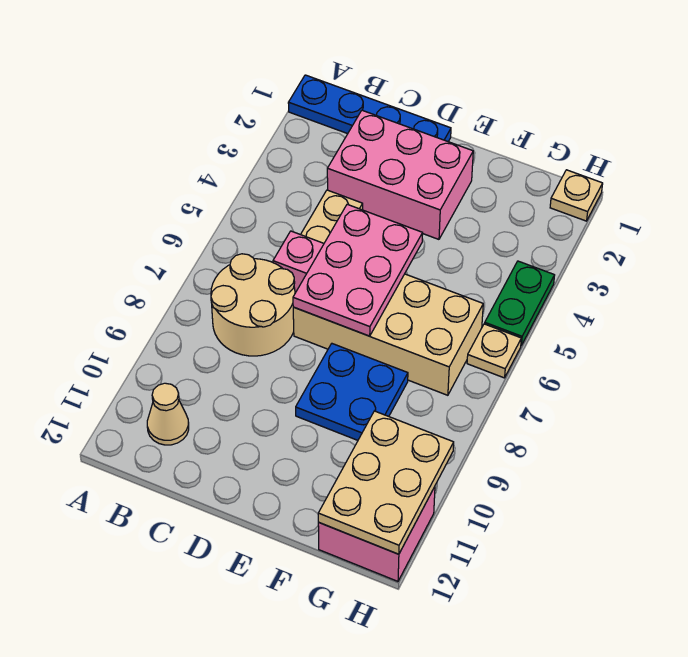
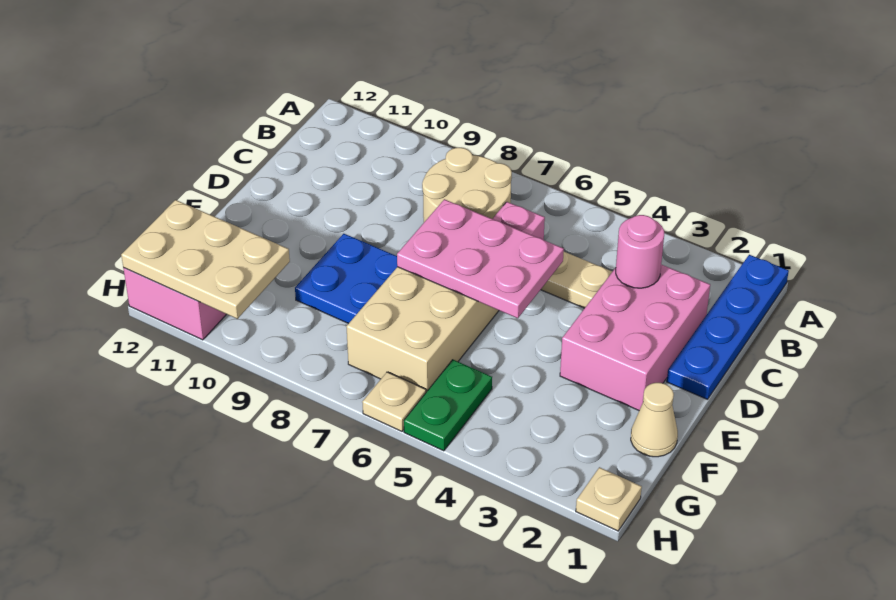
tan 1x1 cone [147,383,189,445] -> tan 1x1 cone moved to [631,383,678,457]
none -> pink 1x1 round brick [616,215,664,288]
green 1x2 plate [485,261,555,345] -> green 1x2 plate turned to [404,360,492,451]

